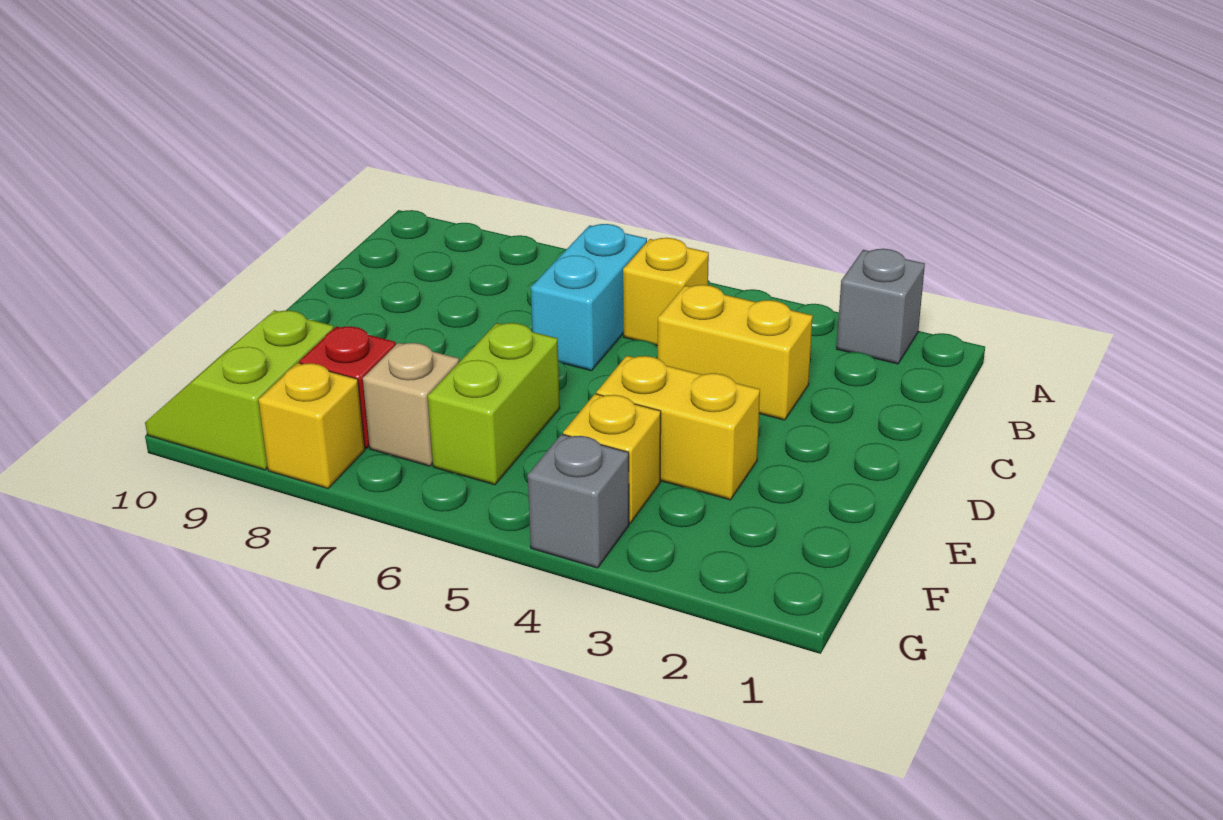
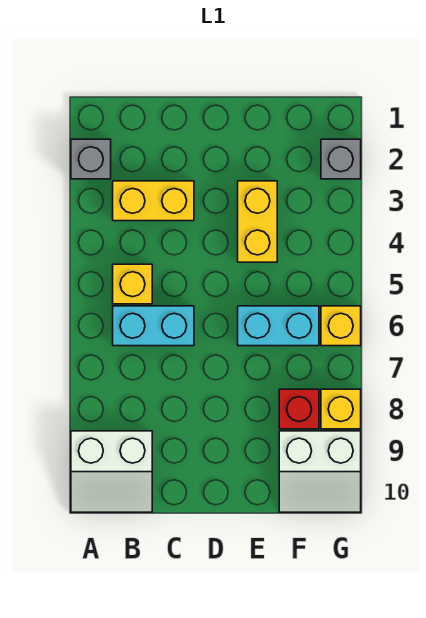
none -> white 2x2 slope [71,431,152,512]
yellow 1x2 brick [658,285,813,420] -> yellow 1x2 brick turned to [113,181,194,221]
lime 1x2 brick [428,323,560,485] -> cyan 1x2 brick [238,306,319,346]
yellow 1x1 brick [563,394,661,523] -> yellow 1x1 brick moved to [321,306,361,346]
tan 1x1 brick [363,343,459,466] -> none
lime 2x2 slope [145,310,334,470] -> white 2x2 slope [279,431,361,512]
grey 1x1 brick [528,434,629,568] -> grey 1x1 brick moved to [321,139,361,179]

